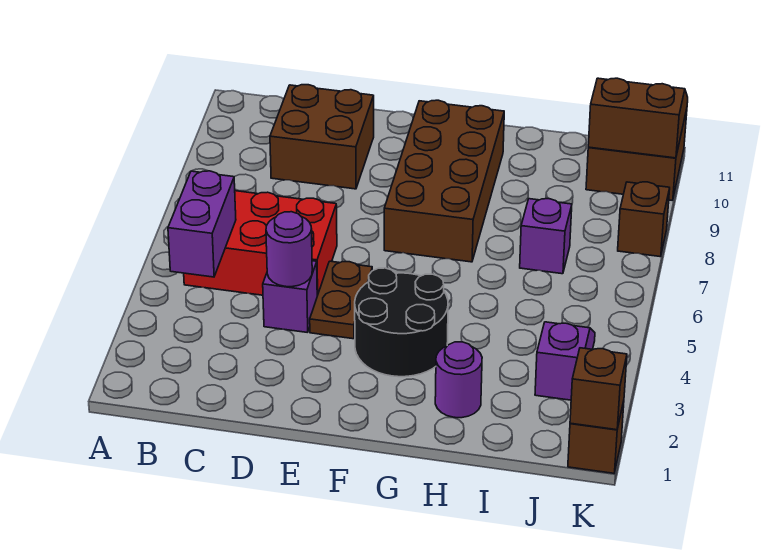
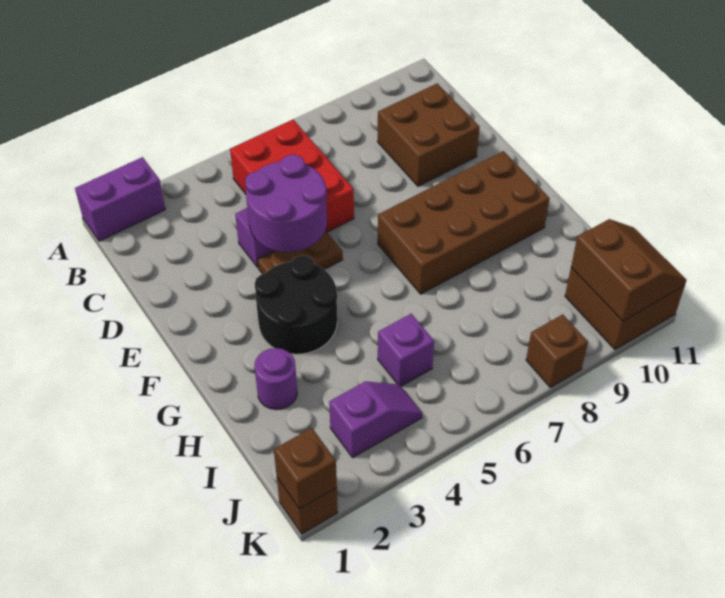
purple 1x2 brick [168,171,236,277] -> purple 1x2 brick moved to [75,157,165,241]
purple 1x1 round brick [266,212,312,287] -> purple 2x2 round brick [245,155,327,252]
purple 1x1 brick [520,199,572,274] -> purple 1x1 brick moved to [378,314,434,386]

